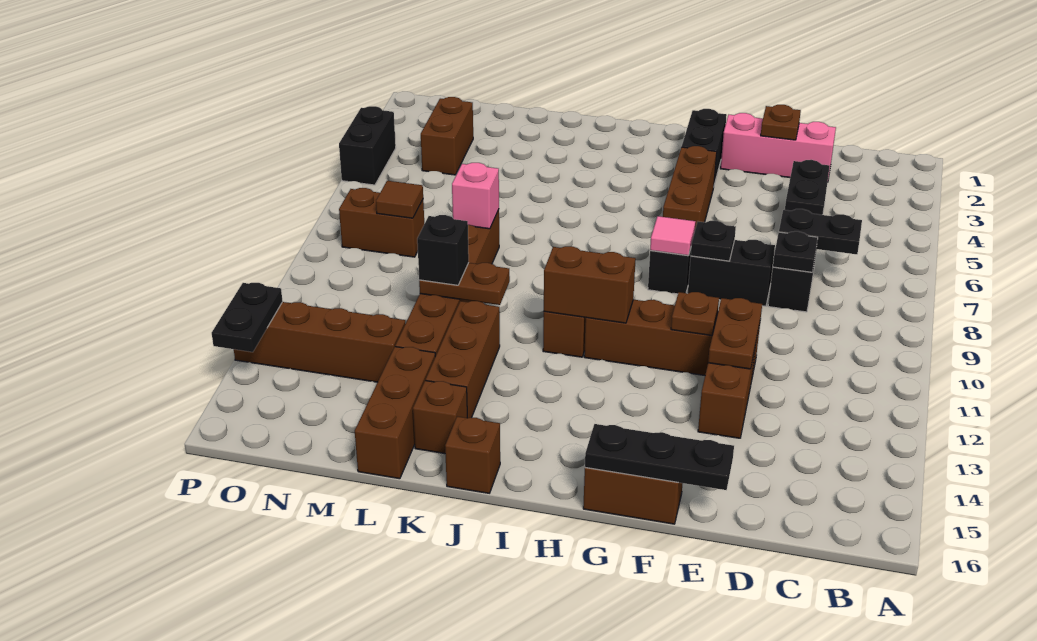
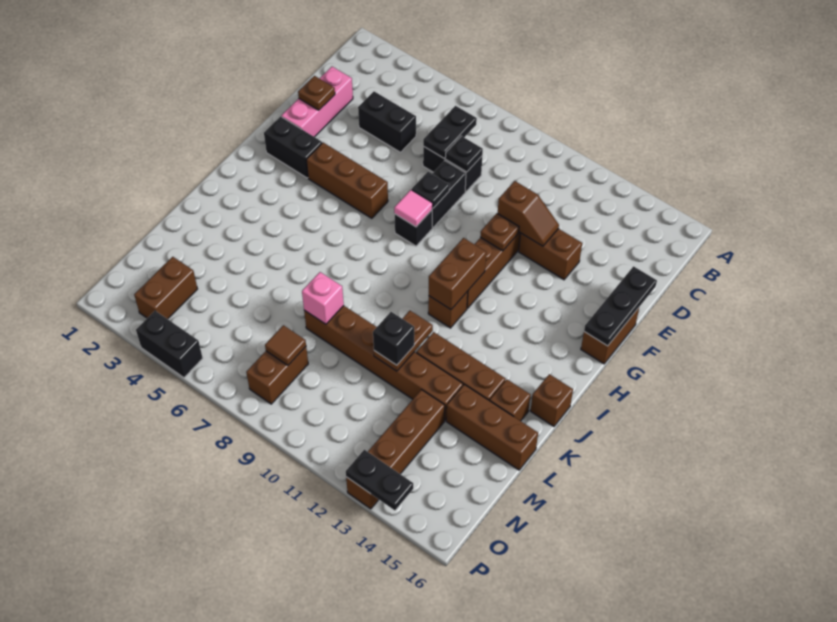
brown 1x2 plate [708,298,762,369] -> brown 1x2 slope [498,181,559,246]
brown 1x2 brick [421,97,473,175] -> brown 1x2 brick turned to [134,257,197,319]

